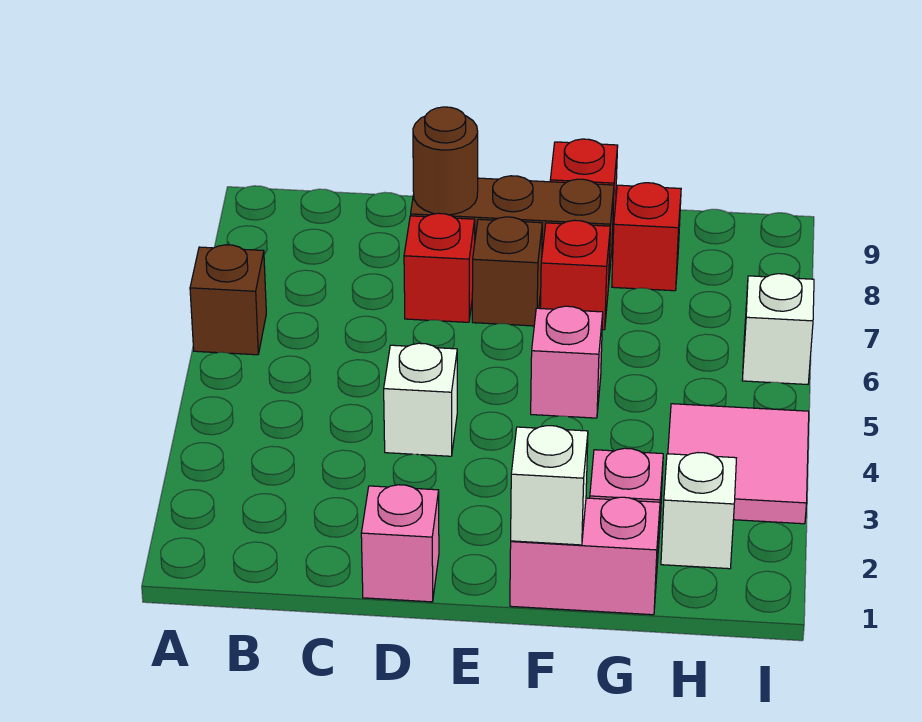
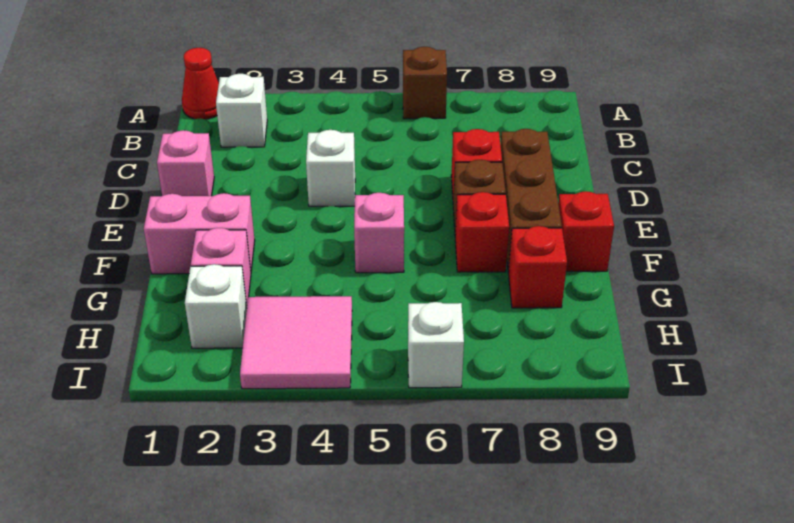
none -> red 1x1 cone [182,48,219,119]
brown 1x1 round brick [413,107,478,215] -> none
pink 1x2 brick [510,497,660,615] -> pink 1x2 brick turned to [144,193,255,274]
white 1x1 brick [511,426,588,545] -> white 1x1 brick moved to [216,74,267,147]

